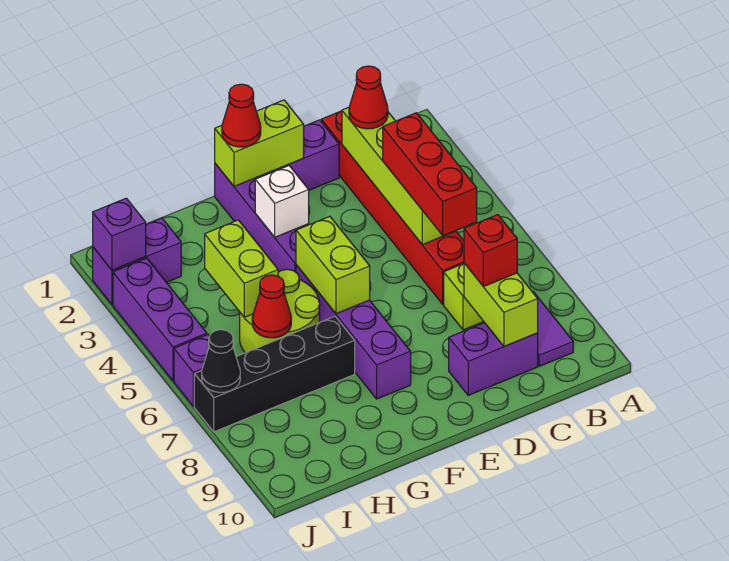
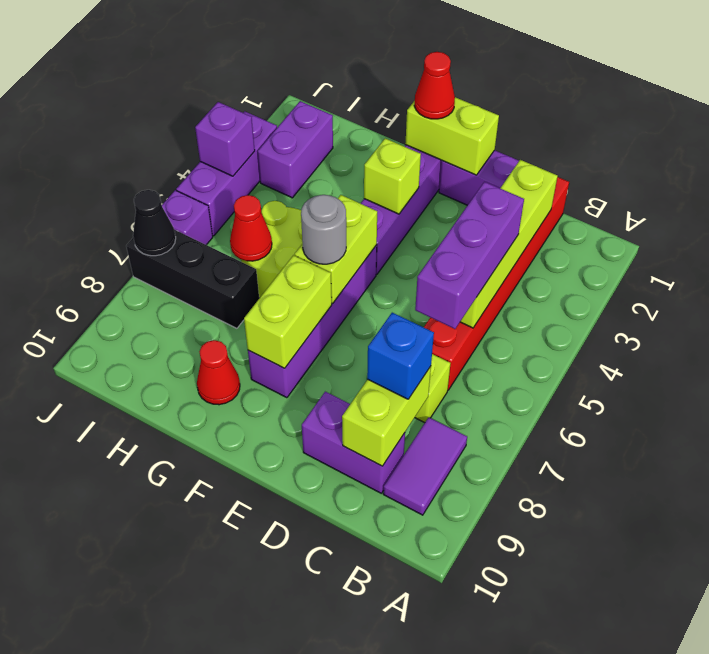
red 1x1 cone [349,66,388,129] -> red 1x1 cone moved to [197,340,240,405]
red 1x3 brick [383,113,477,235] -> purple 1x3 brick [415,182,524,329]
red 1x1 brick [464,215,517,287] -> blue 1x1 brick [367,313,434,399]
white 1x1 brick [255,166,309,237] -> lime 1x1 brick [364,138,421,214]
none -> grey 1x1 round brick [301,195,346,264]
black 1x4 brick [194,316,355,432] -> black 1x3 brick [126,230,259,328]
lime 1x2 brick [205,220,278,317] -> lime 1x2 brick moved to [244,255,332,368]
purple 1x2 brick [93,218,181,304] -> purple 1x2 brick turned to [258,101,333,198]
purple 1x1 brick [93,198,146,270] -> purple 1x1 brick moved to [195,102,255,176]

